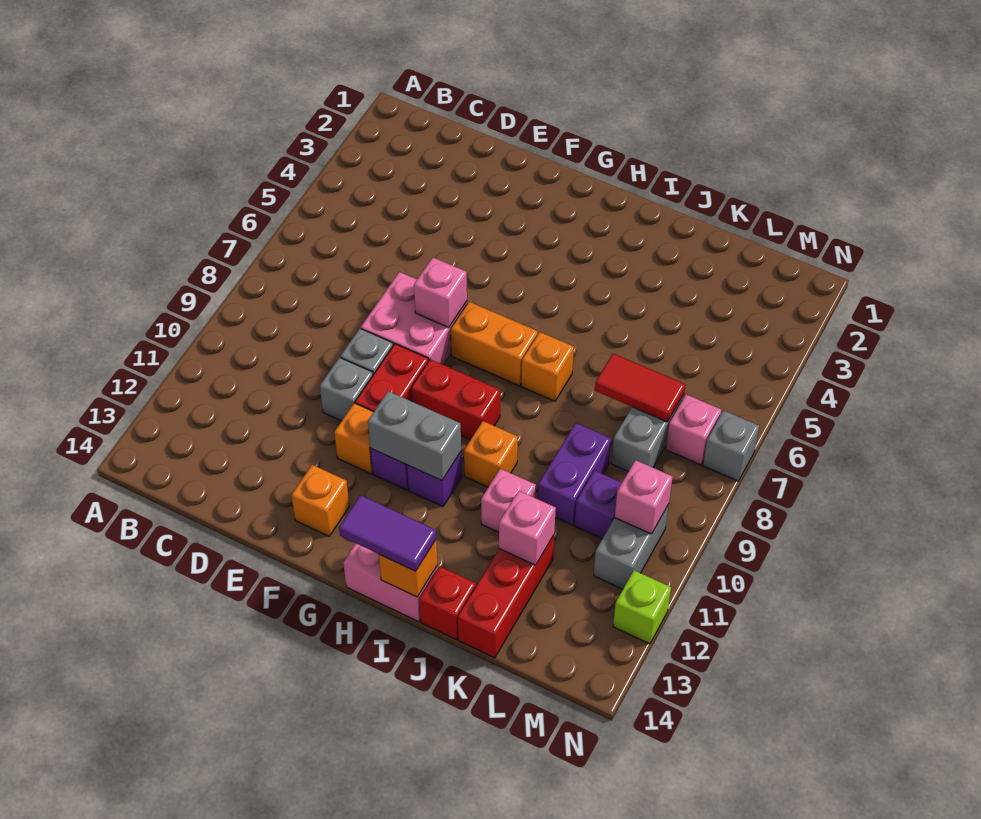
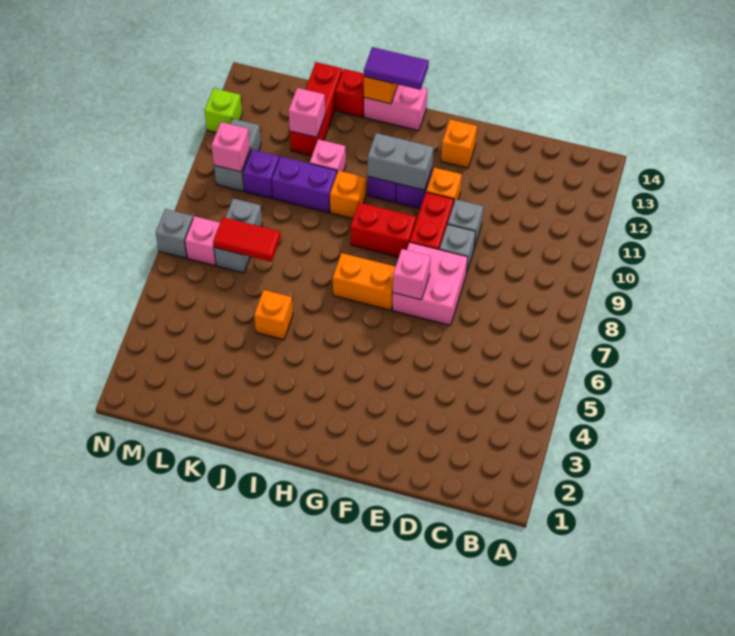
orange 1x1 brick [521,332,574,401] -> orange 1x1 brick moved to [254,290,293,340]
purple 1x2 brick [538,423,611,525] -> purple 1x2 brick turned to [272,157,337,213]

